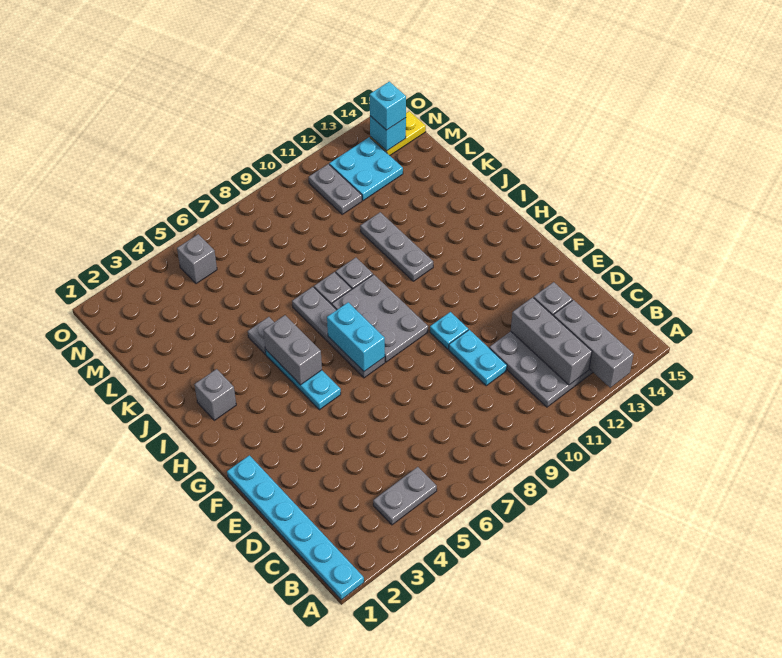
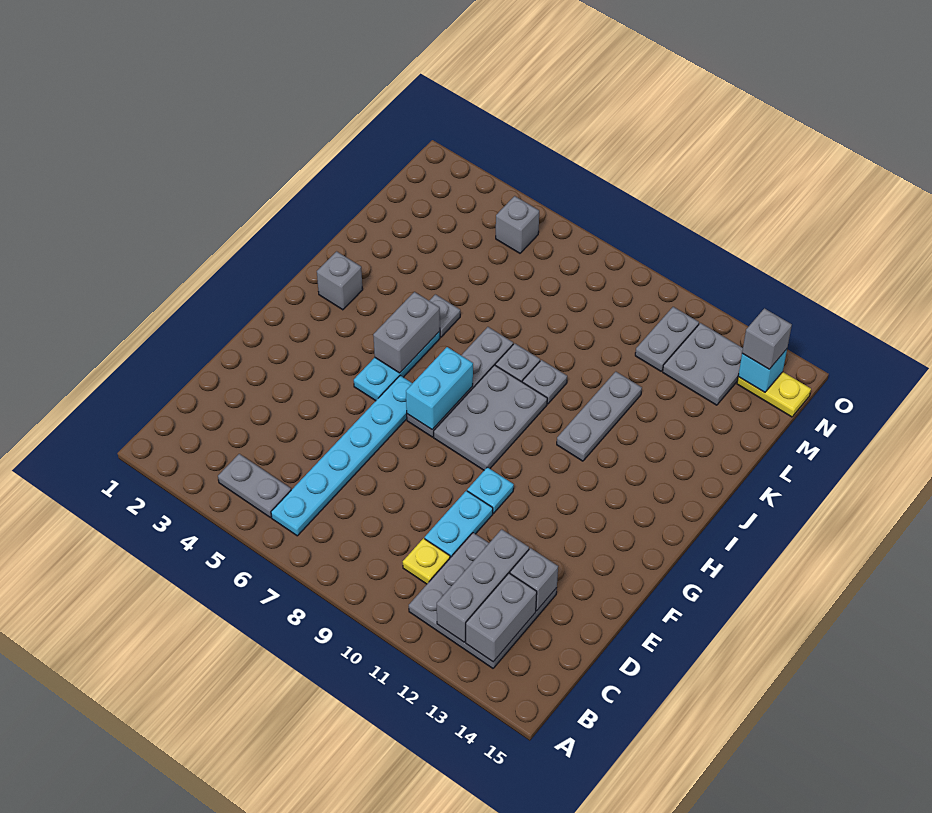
cyan 1x6 plate [227,455,364,600] -> cyan 1x6 plate moved to [271,376,413,536]
grey 1x3 brick [553,300,634,388] -> grey 1x2 brick [466,573,537,662]
none -> yellow 1x1 plate [403,538,450,584]
cyan 2x2 plate [329,137,403,201] -> grey 2x2 plate [663,323,743,405]
cyan 1x1 brick [370,82,406,130] -> grey 1x1 brick [742,308,792,369]

